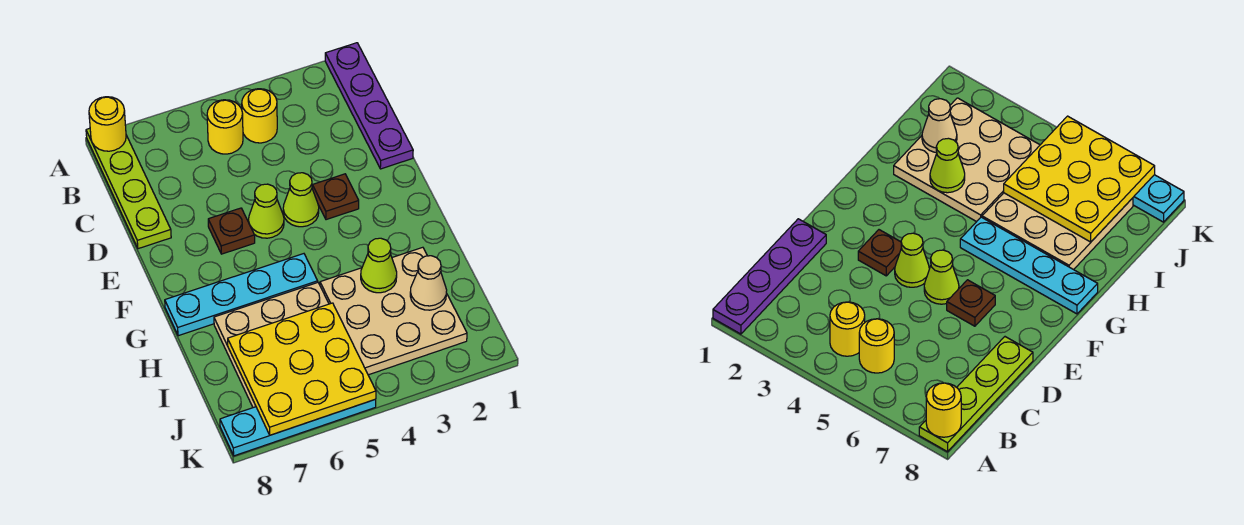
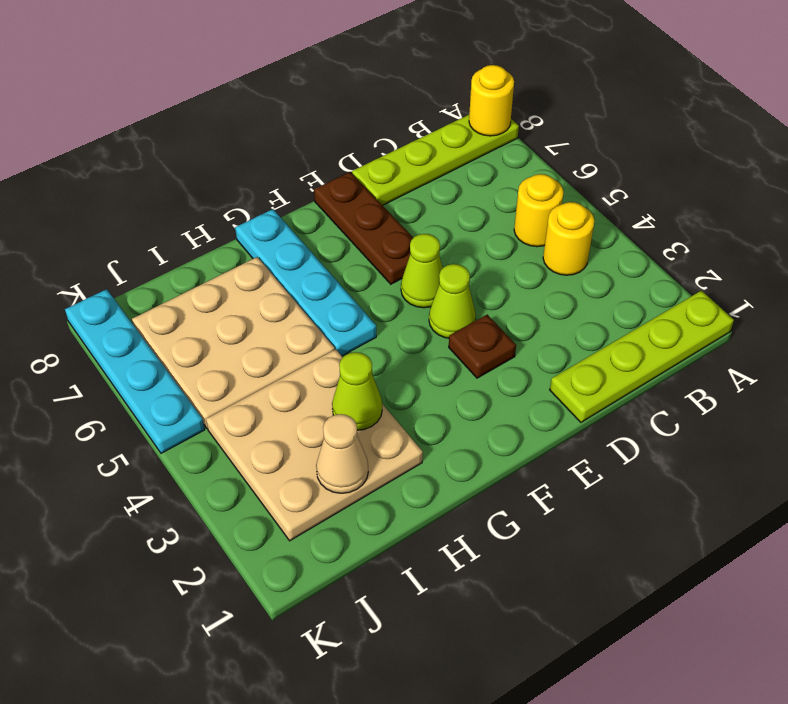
purple 1x4 plate [325,43,413,169] -> lime 1x4 plate [550,291,734,422]
brown 1x1 plate [208,208,255,254] -> brown 1x3 plate [314,172,413,284]
yellow 3x3 plate [228,303,376,435] -> none

